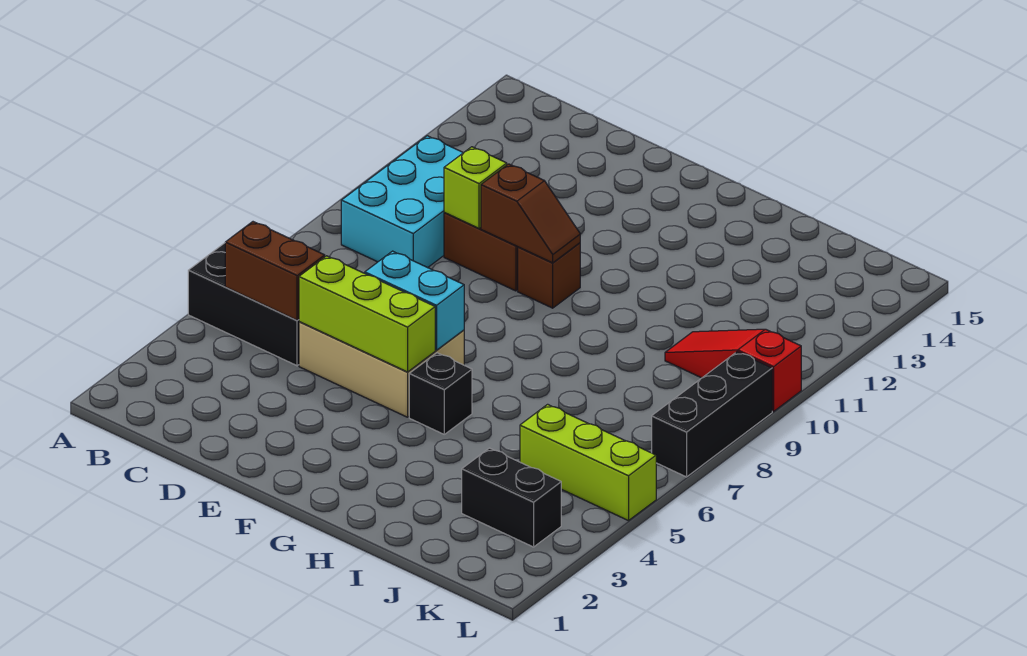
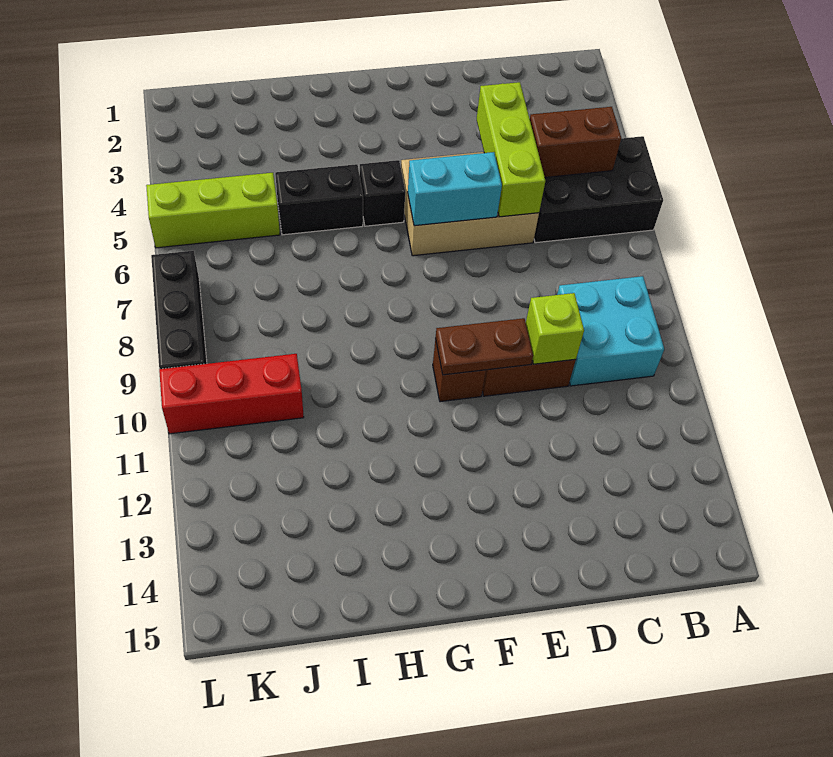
cyan 2x3 brick [341,136,463,268] -> cyan 2x2 brick [557,276,664,386]
lime 1x3 brick [299,256,435,372] -> lime 1x3 brick turned to [477,82,545,217]
brown 1x2 slope [481,164,580,263] -> brown 1x2 plate [436,318,533,375]
black 1x2 brick [462,448,561,547] -> black 1x2 brick moved to [275,164,363,235]
red 1x3 slope [665,329,801,411] -> red 1x3 brick [159,354,304,434]

